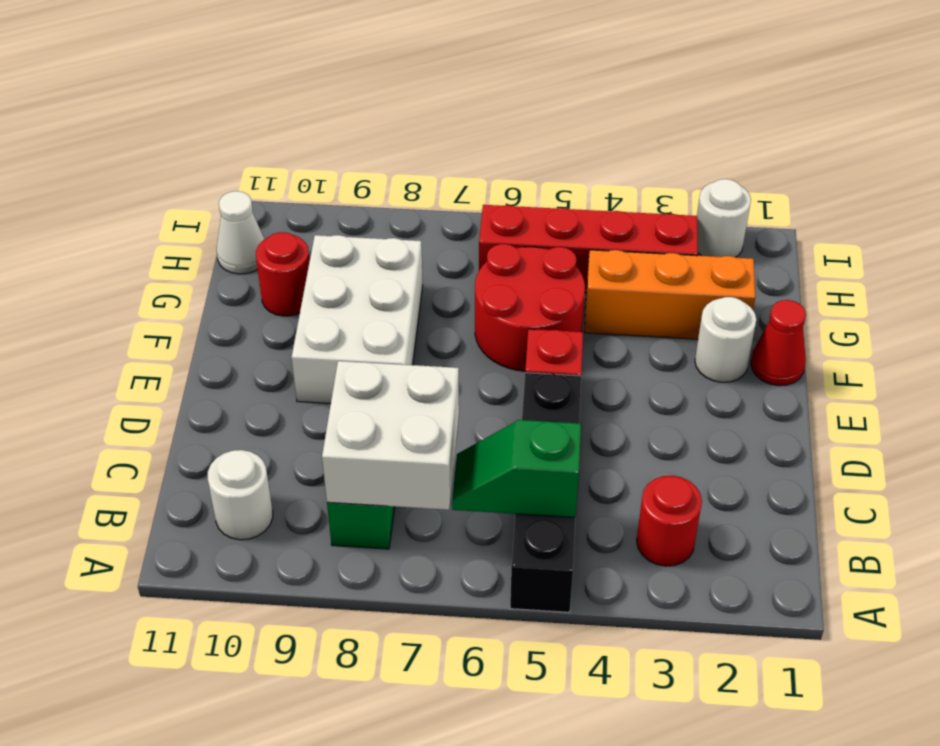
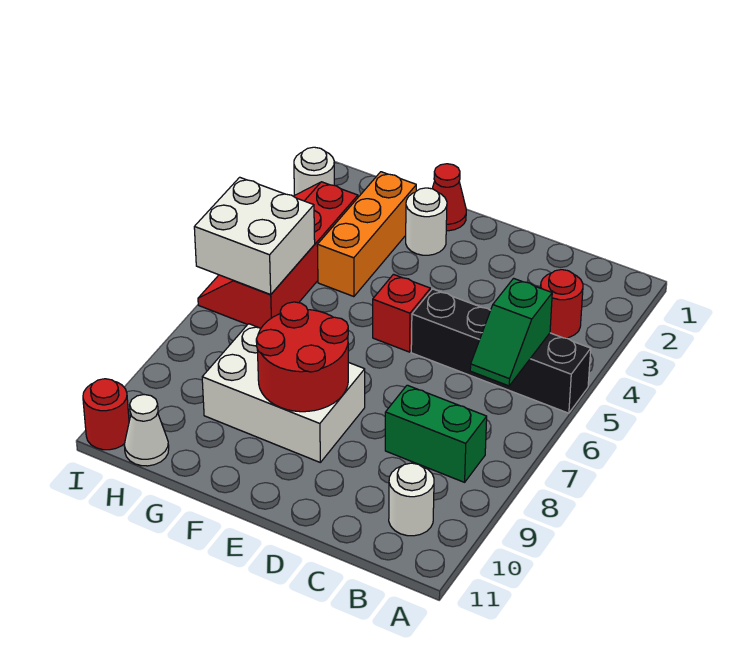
white 2x2 brick [322,361,459,510] -> white 2x2 brick moved to [194,177,315,294]
red 2x2 round brick [475,244,585,371] -> red 2x2 round brick moved to [256,302,348,412]
red 1x1 round brick [256,232,310,316] -> red 1x1 round brick moved to [83,379,129,450]

